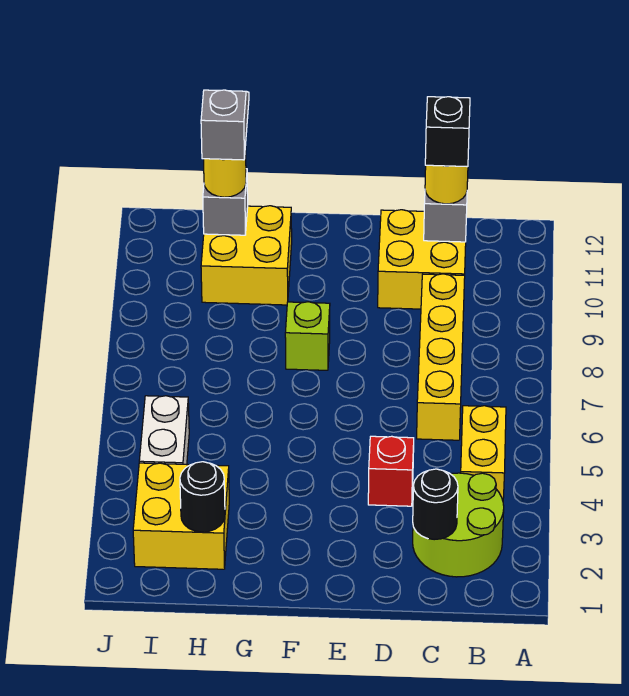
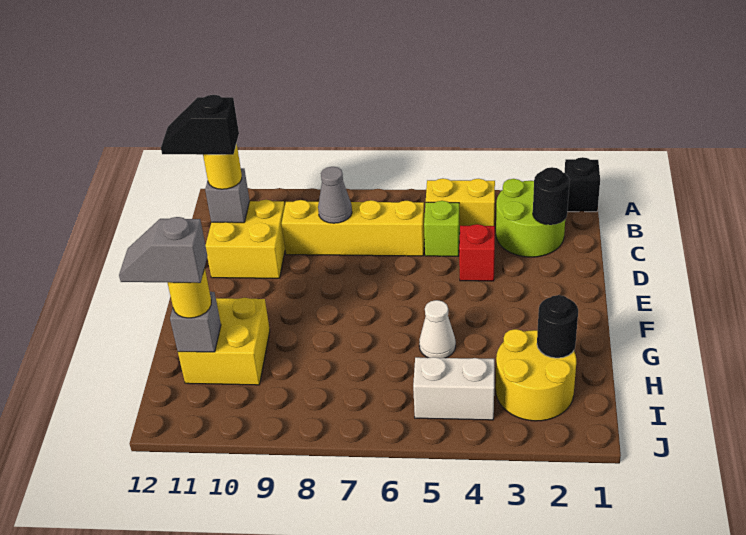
none -> black 1x1 brick [564,157,600,212]
none -> grey 1x1 cone [318,167,352,223]
lime 1x1 brick [285,302,330,370] -> lime 1x1 brick moved to [424,201,459,256]
none -> white 1x1 cone [419,300,456,358]
yellow 2x2 brick [133,463,229,569] -> yellow 2x2 round brick [496,329,576,421]

